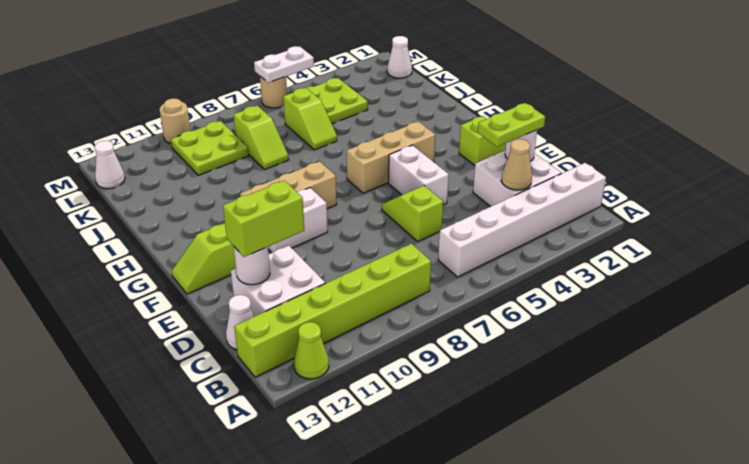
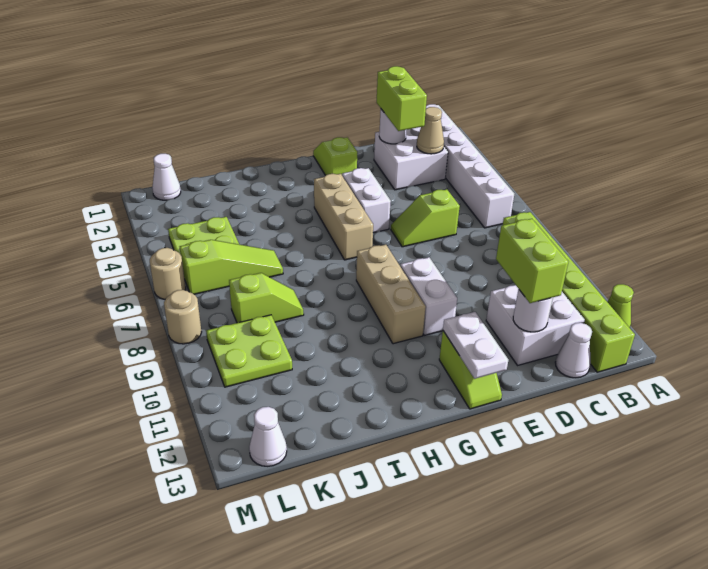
lime 1x2 plate [478,103,545,147] -> lime 1x2 brick [377,66,427,131]
white 1x2 brick [389,145,449,205] -> white 1x2 brick turned to [342,168,391,233]
lime 1x2 slope [283,88,337,150] -> lime 1x3 slope [180,240,283,294]
white 1x2 plate [254,46,314,83] -> white 1x2 plate moved to [443,312,508,379]
tan 1x1 round brick [160,98,190,144] -> tan 1x1 round brick moved to [164,290,201,344]

